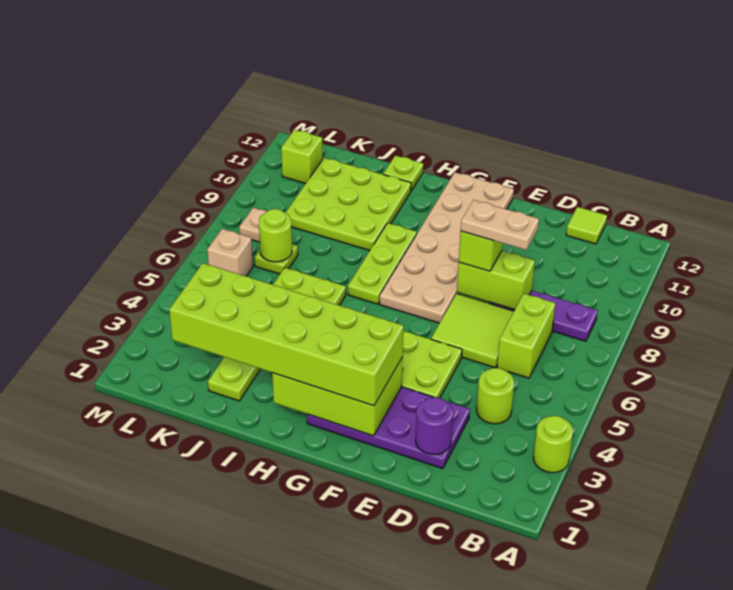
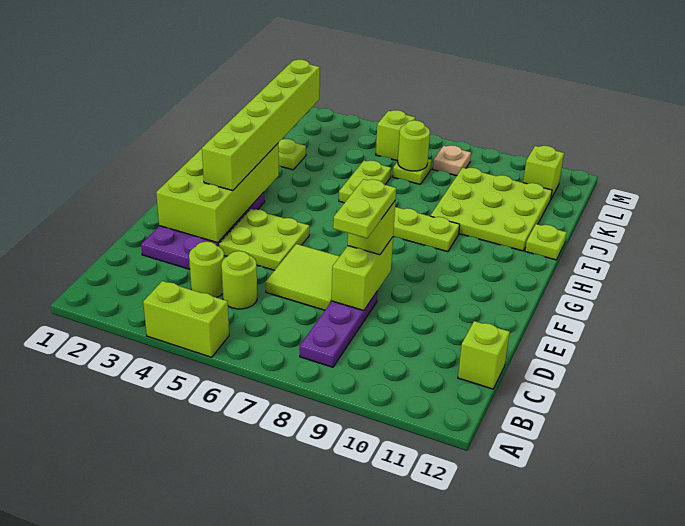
lime 1x1 round brick [533,416,573,473] -> lime 1x1 round brick moved to [221,251,257,309]
lime 1x2 brick [497,294,555,378] -> lime 1x2 brick moved to [143,281,229,357]
lime 1x1 tile [566,207,607,244] -> lime 1x1 brick [458,321,510,389]
purple 1x1 round brick [416,397,453,455] -> none
tan 1x2 plate [461,200,539,250] -> lime 1x2 plate [333,179,396,238]
lime 2x3 brick [272,357,403,436] -> lime 2x4 brick [156,144,279,243]
lime 2x6 brick [169,263,404,406] -> lime 1x6 brick [202,59,320,191]
tan 2x6 plate [379,172,514,323] -> none
tan 1x1 brick [207,229,253,276] -> lime 1x1 brick [376,110,415,161]

